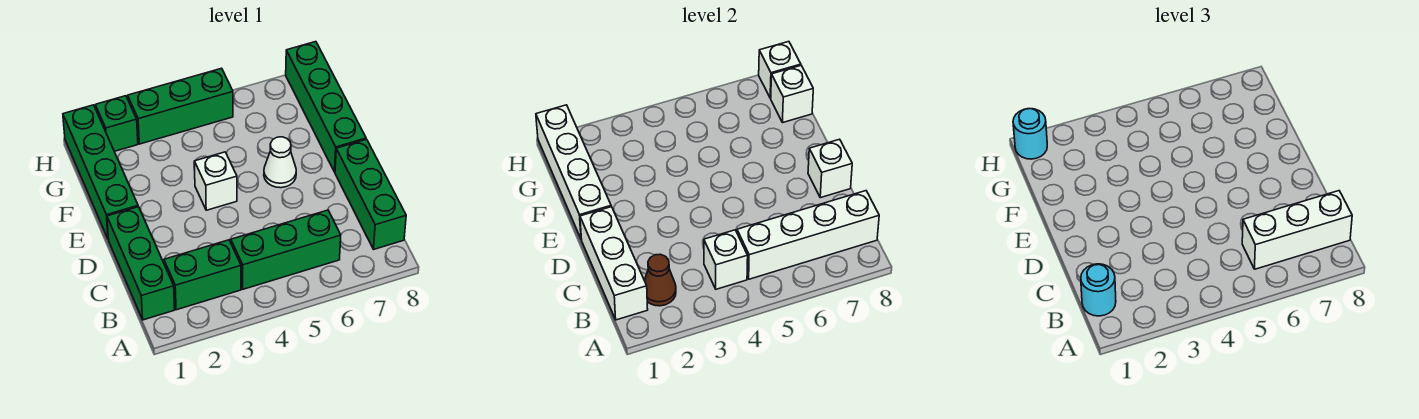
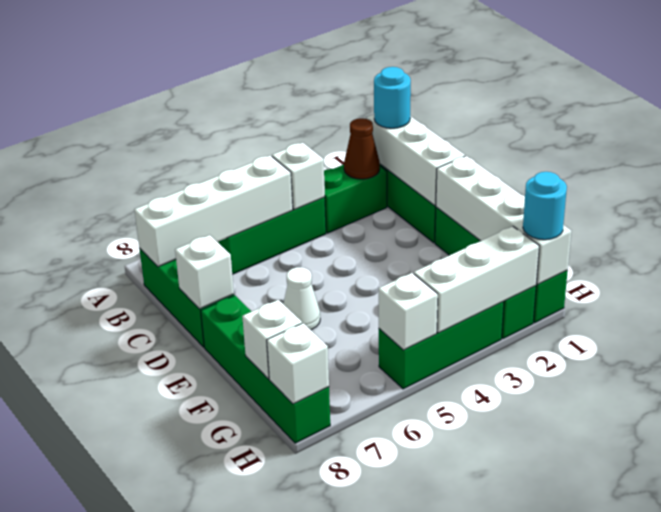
white 1x3 brick [1242,191,1352,269] -> white 1x3 brick moved to [414,226,539,333]
white 1x1 brick [194,152,237,210] -> white 1x1 brick moved to [379,273,438,350]

